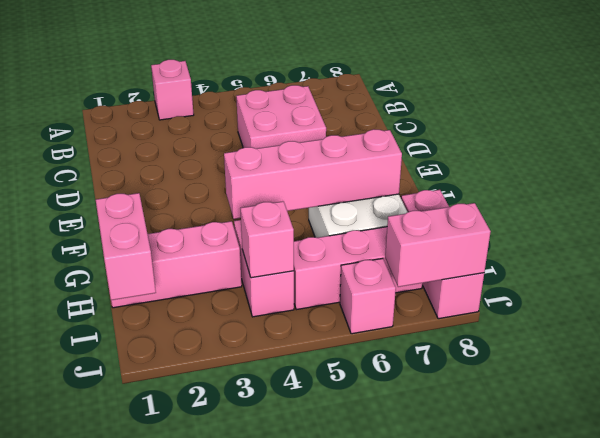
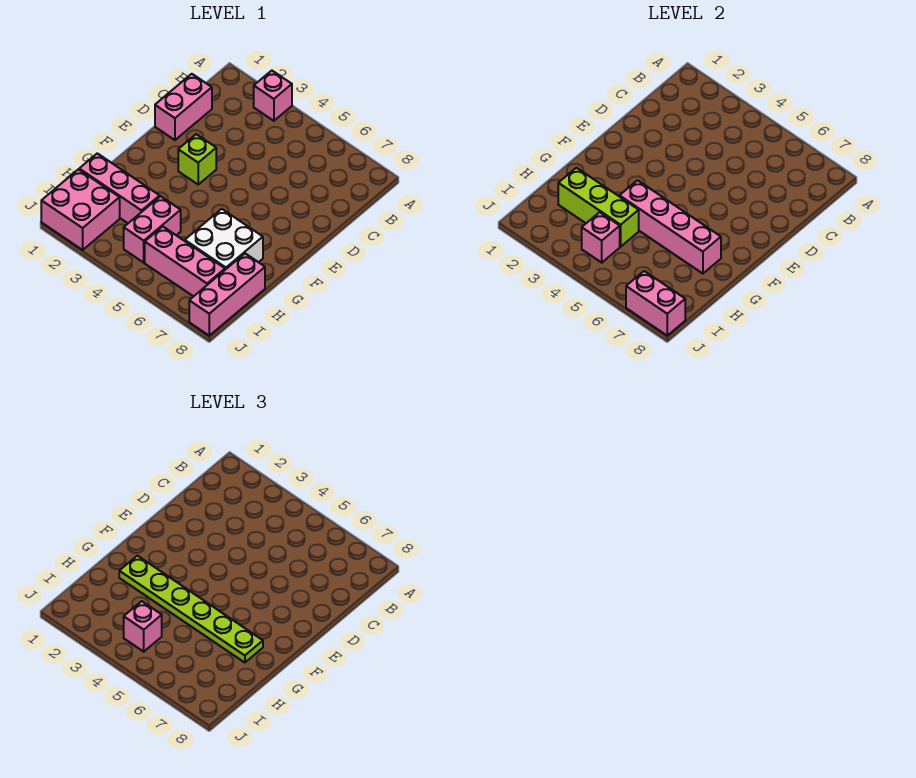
pink 2x2 brick [236,85,326,149] -> pink 2x2 brick moved to [41,169,120,250]
none -> lime 1x1 brick [178,134,216,184]
none -> lime 1x6 plate [119,556,263,663]
pink 1x2 brick [96,193,156,300] -> pink 1x2 brick moved to [155,74,212,140]
none -> lime 1x3 brick [558,168,639,247]
pink 1x1 brick [340,258,396,334] -> pink 1x1 brick moved to [124,601,162,652]

